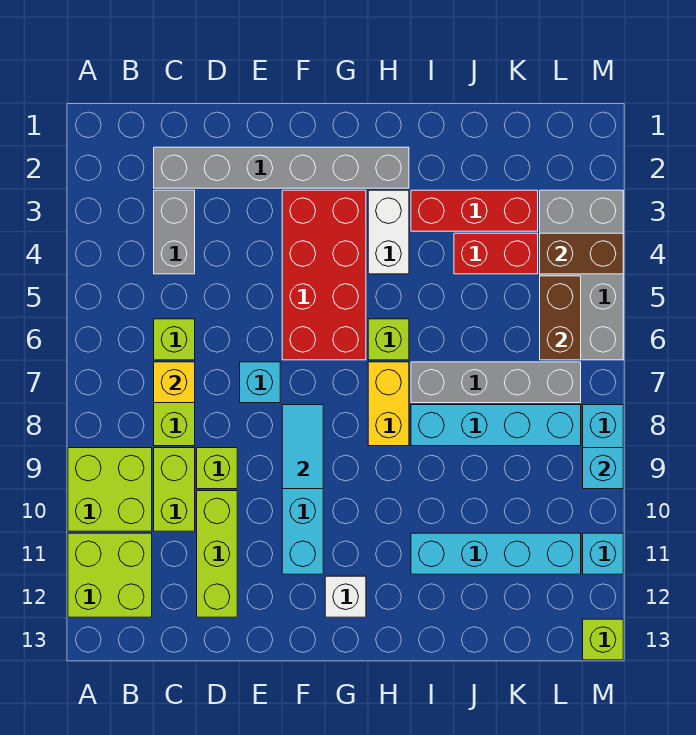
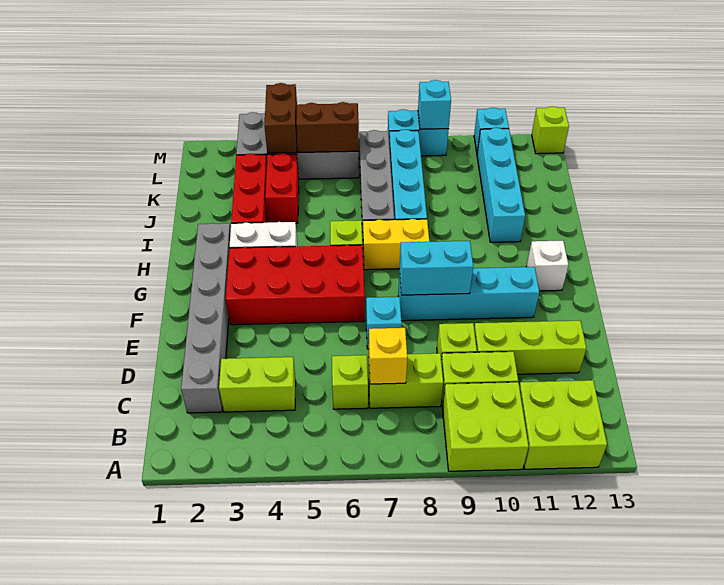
grey 1x2 brick [154,190,195,274] -> lime 1x2 brick [219,357,296,412]
cyan 1x2 tile [282,405,323,489] -> cyan 1x2 brick [400,241,473,295]

